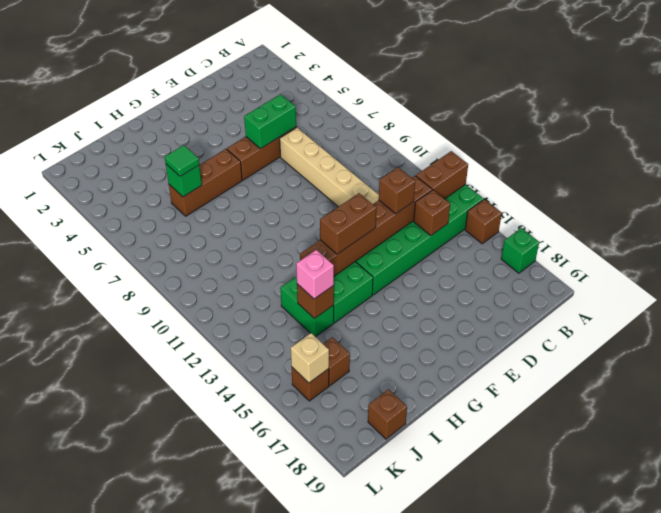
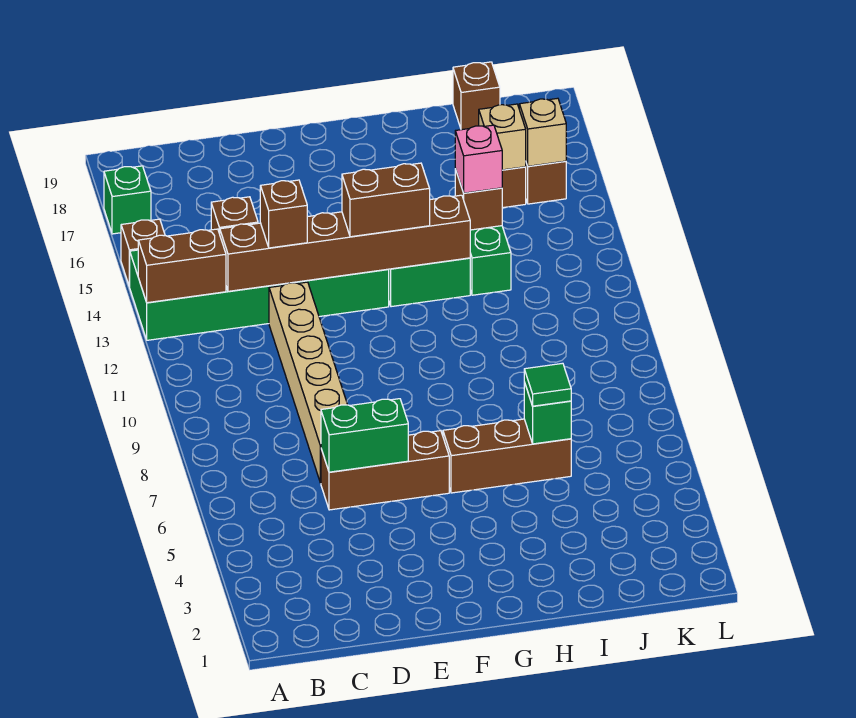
none -> tan 1x1 brick [479,104,526,170]

